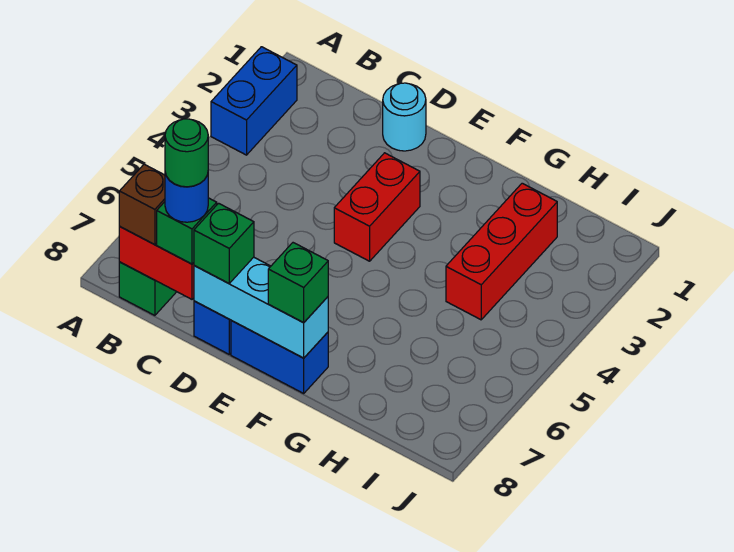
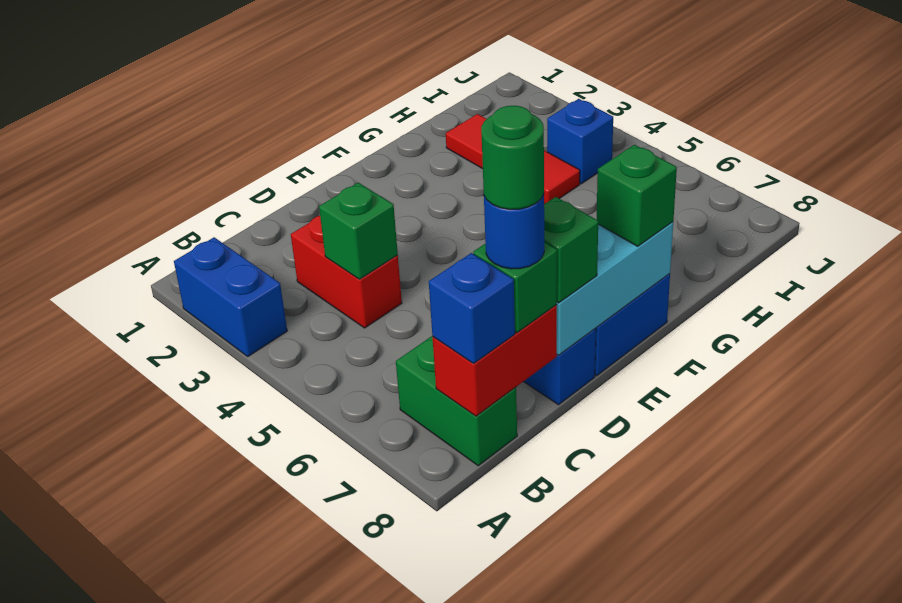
brown 1x1 brick [119,164,165,244] -> blue 1x1 brick [429,253,515,364]
none -> green 1x1 brick [319,183,398,279]
cyan 1x1 round brick [383,83,426,151] -> none
red 1x2 brick [334,153,420,261] -> red 1x2 brick moved to [291,216,402,328]
red 1x3 brick [446,183,557,320] -> red 1x3 tile [446,114,580,204]
none -> blue 1x1 brick [547,99,613,184]

